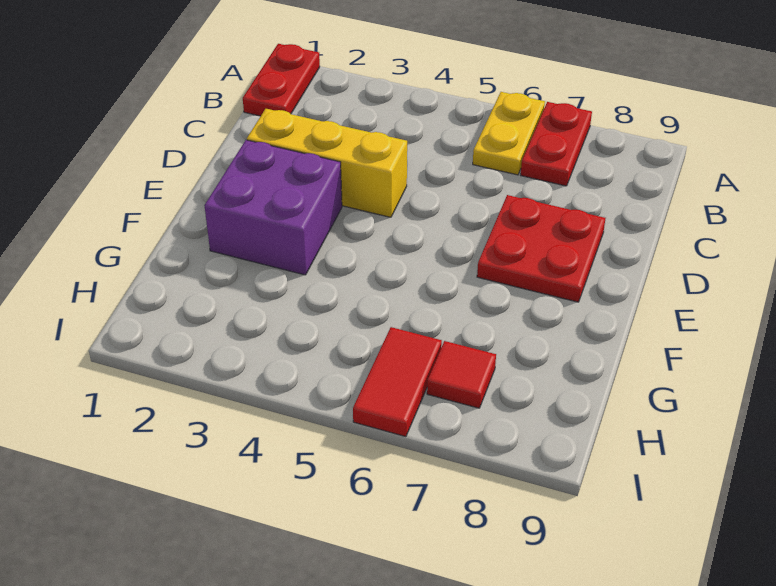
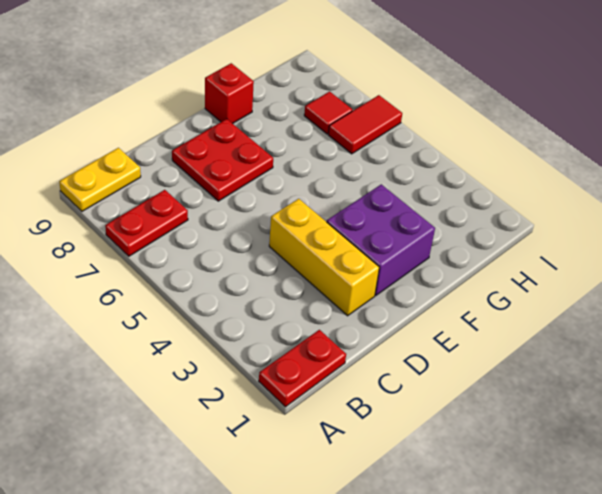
yellow 1x2 plate [473,92,545,175] -> yellow 1x2 plate moved to [59,148,141,211]
none -> red 1x1 brick [205,63,254,124]

